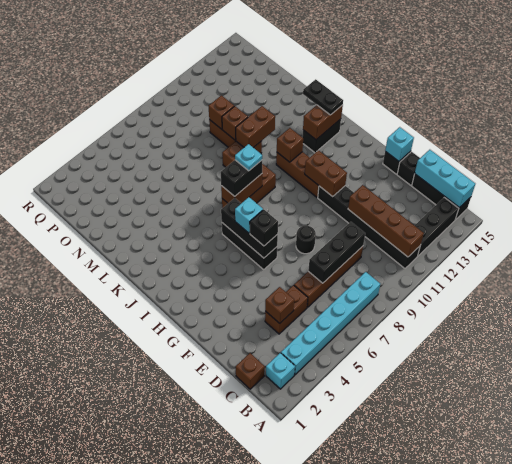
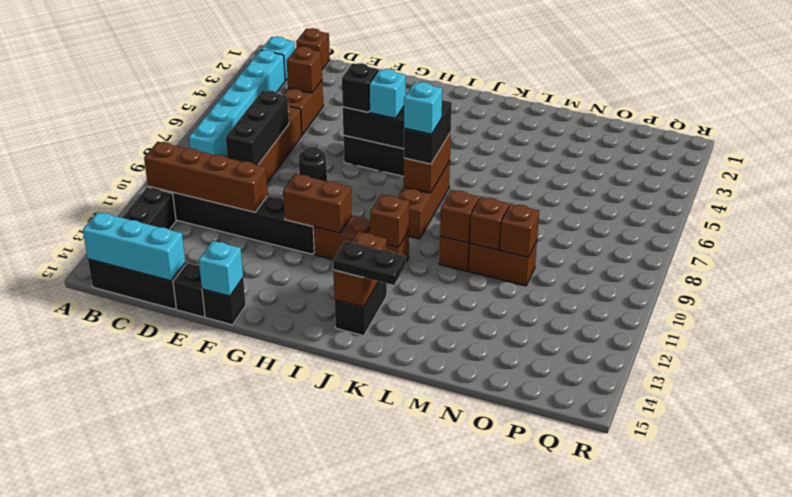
cyan 1x1 plate [235,144,262,171] -> cyan 1x1 brick [404,82,442,134]
brown 1x2 brick [236,106,275,148] -> brown 1x1 brick [440,190,479,243]

